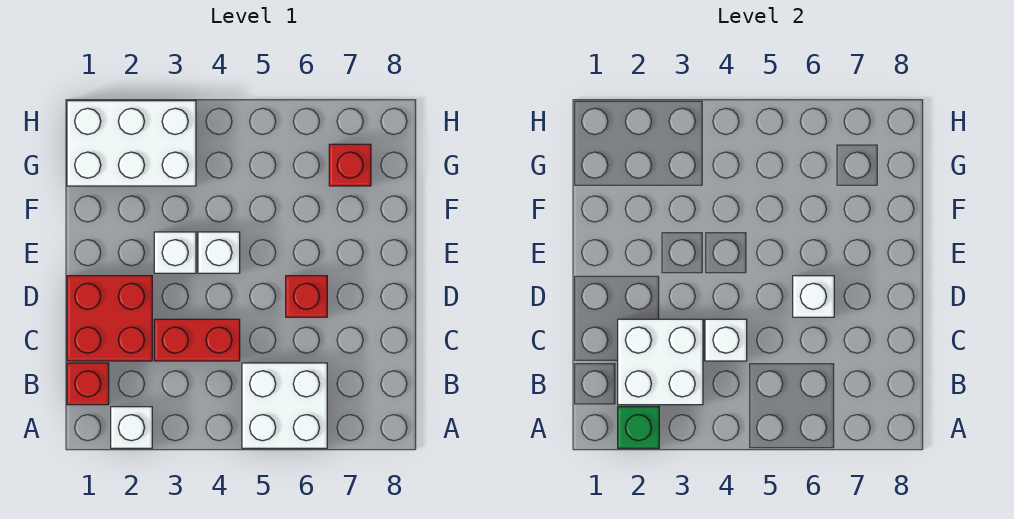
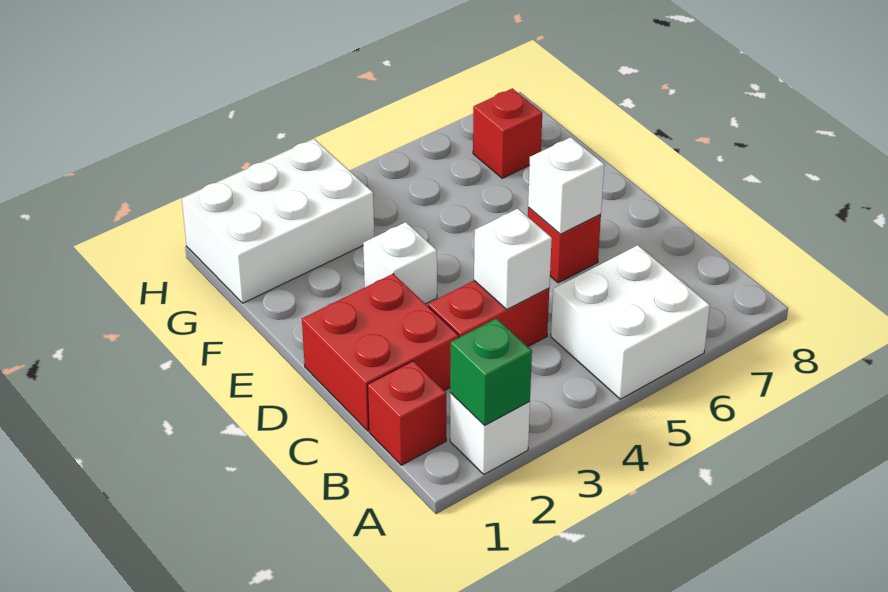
white 2x2 brick [618,319,703,405] -> none
white 1x1 brick [198,232,240,273] -> none

